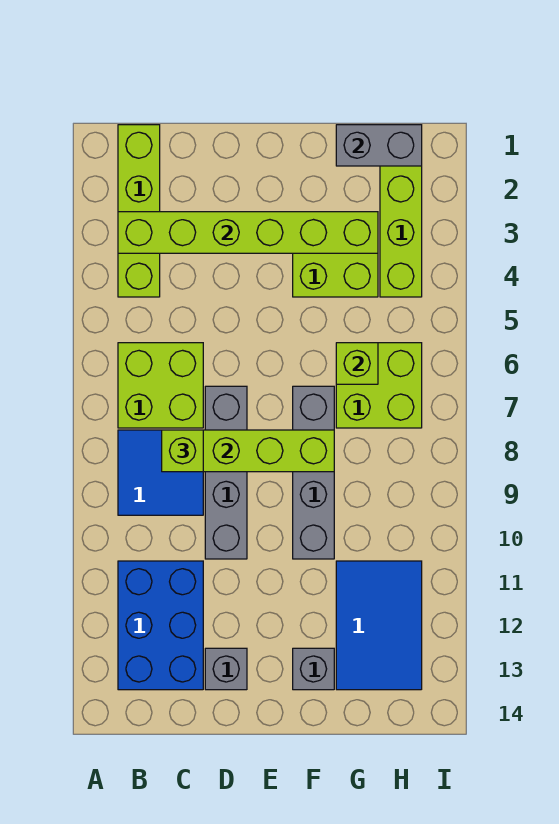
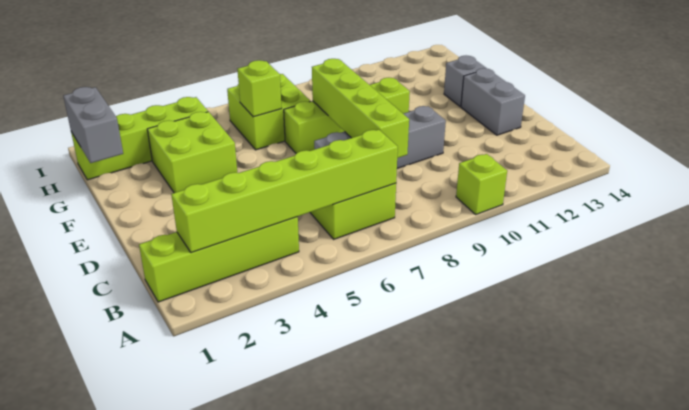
lime 1x6 brick [118,212,378,253] -> lime 1x6 brick turned to [171,130,398,253]
blue 2x2 tile [118,430,203,515] -> none
blue 2x3 brick [118,561,203,690] -> none
lime 1x1 brick [162,430,203,472] -> lime 1x1 brick moved to [456,154,507,214]
grey 1x1 brick [205,648,247,690] -> grey 1x2 brick [461,68,525,135]
grey 1x4 brick [293,386,334,559] -> lime 1x4 brick [284,78,410,153]
blue 2x3 tile [336,561,422,690] -> none

